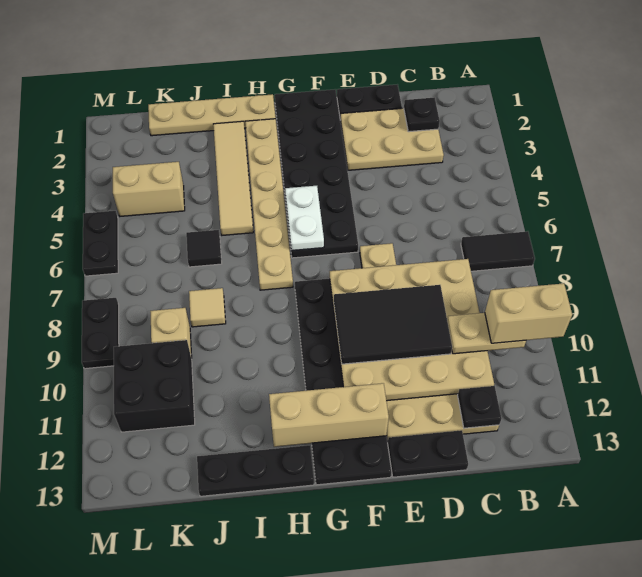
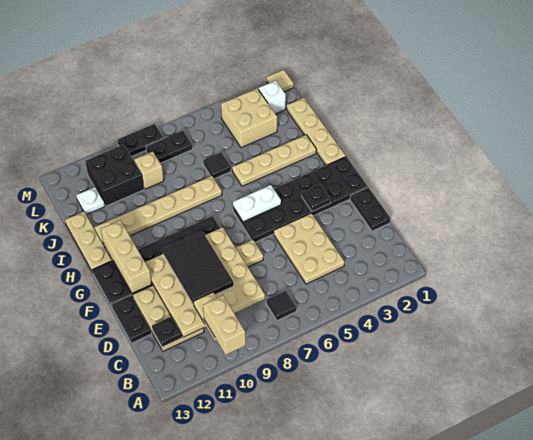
black 1x2 tile [461,231,535,271] -> black 1x1 tile [267,291,296,320]
tan 2x3 plate [340,108,444,170] -> tan 2x3 plate moved to [274,213,345,284]
black 1x1 plate [404,98,440,132] -> black 1x1 plate moved to [302,184,330,211]
tan 1x6 plate [245,119,293,290] -> tan 1x6 plate moved to [94,176,222,247]
black 1x3 plate [197,445,314,496] -> tan 1x3 plate [65,212,112,272]
tan 1x4 tile [213,121,253,235] -> tan 1x4 plate [232,135,316,186]
tan 1x1 tile [189,288,226,327] -> tan 1x1 tile moved to [267,70,293,92]
tan 1x2 brick [113,162,185,216] -> tan 2x2 brick [221,88,277,148]
none -> white 1x1 plate [76,187,105,215]
none -> white 1x1 brick [258,81,286,114]
black 1x2 plate [83,211,118,276] -> black 1x2 plate moved to [146,131,192,163]

